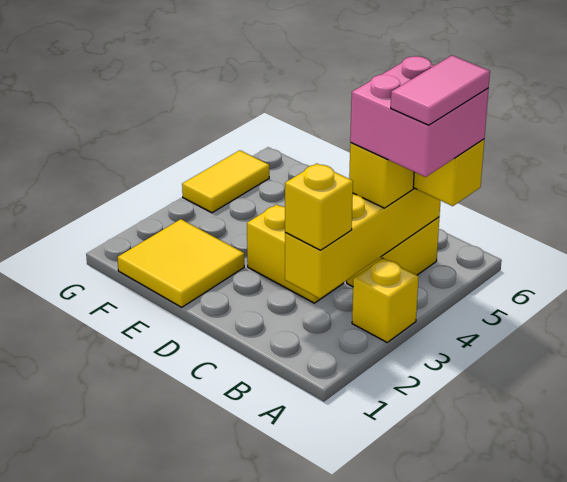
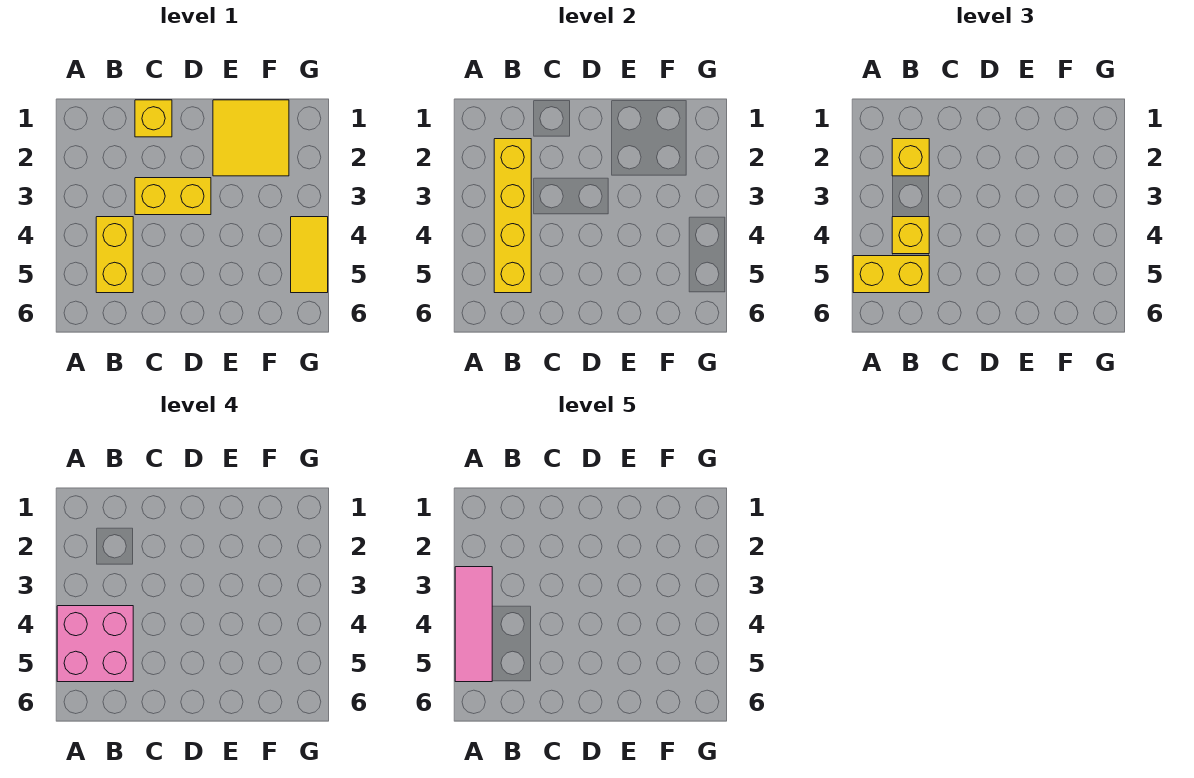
yellow 1x1 brick [352,258,419,342] -> yellow 1x1 brick moved to [135,100,172,137]
pink 1x2 tile [391,55,490,125] -> pink 1x3 tile [455,567,492,682]

